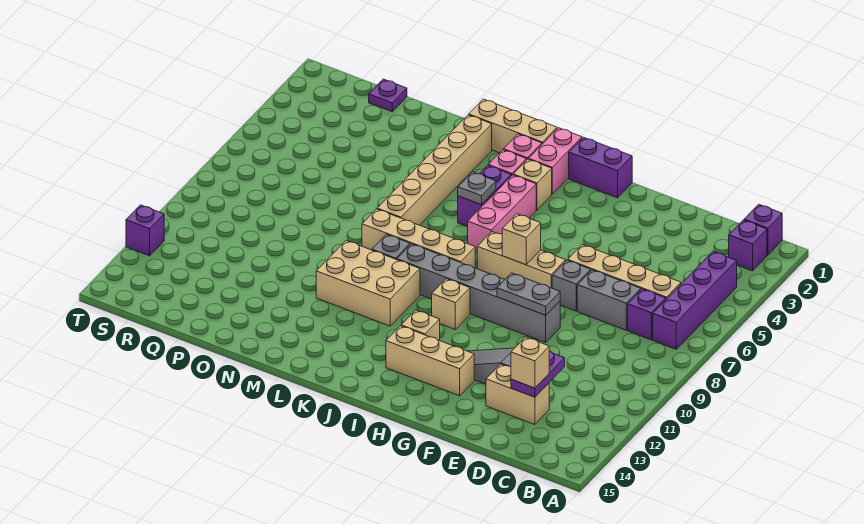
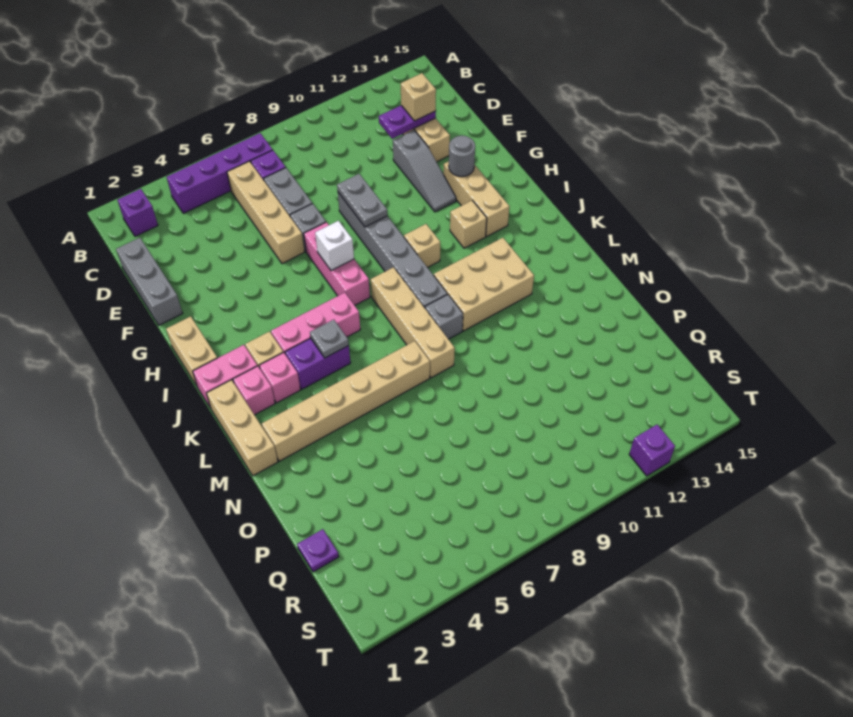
purple 1x1 brick [744,204,782,255] -> none
none -> grey 1x3 brick [116,238,183,325]
tan 1x3 brick [477,232,566,288] -> pink 1x3 brick [304,222,370,305]
none -> grey 1x1 round brick [449,136,475,177]
purple 1x2 brick [569,137,632,198] -> tan 1x2 brick [166,316,217,386]
tan 1x1 brick [502,214,541,265] -> white 1x1 brick [315,221,354,271]
tan 2x3 brick [316,241,420,326] -> tan 2x3 brick turned to [434,238,534,331]

